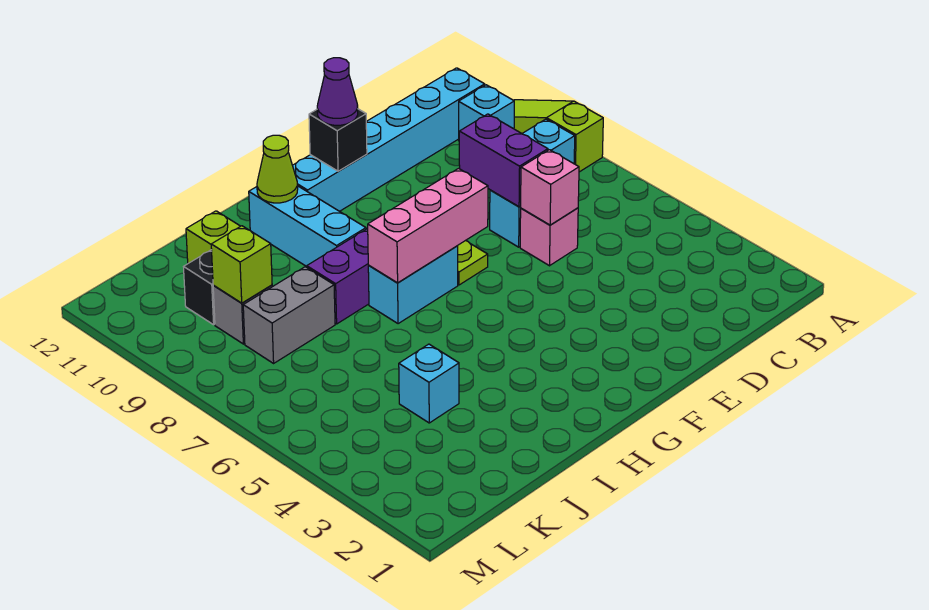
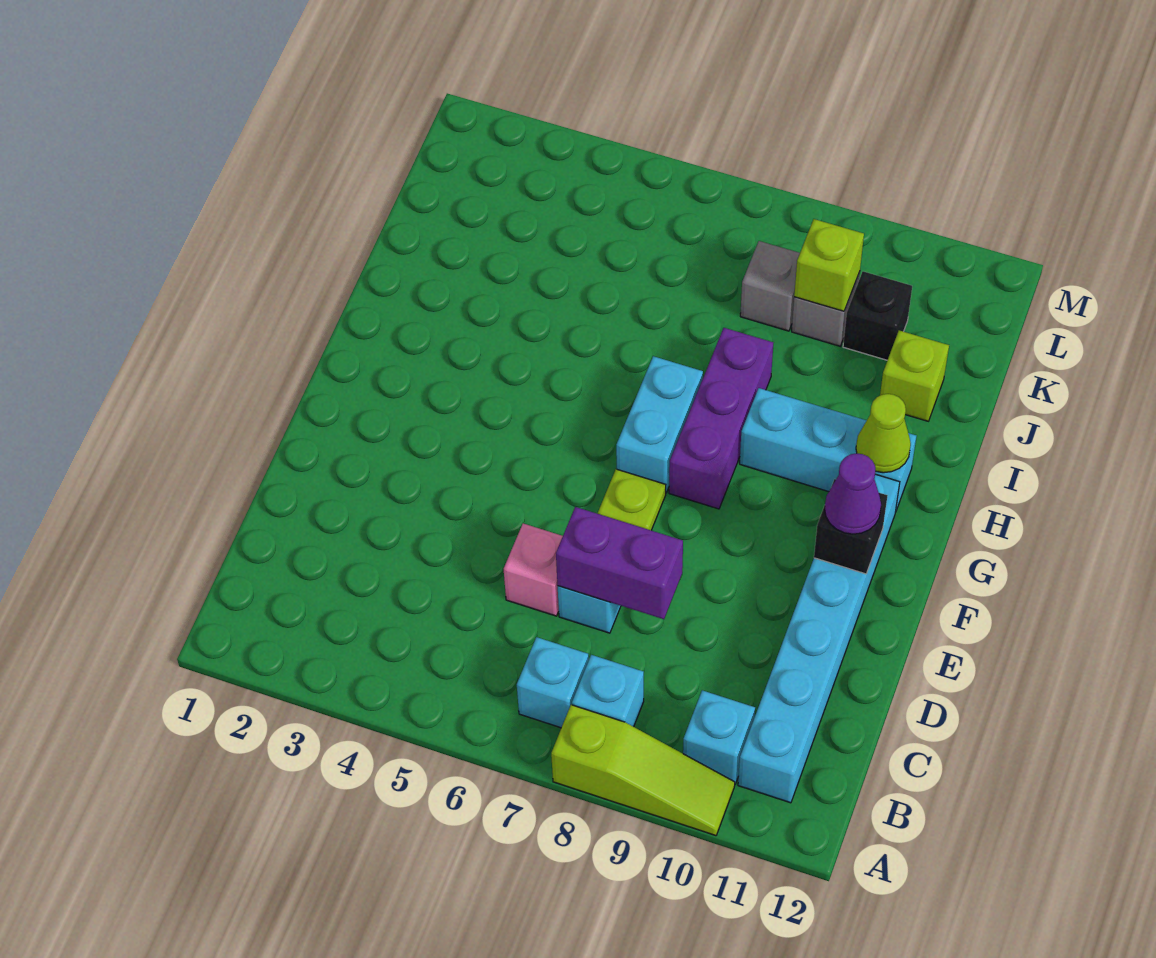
pink 1x1 brick [521,150,579,225] -> none
pink 1x3 brick [368,169,488,283] -> none
cyan 1x1 brick [399,344,459,423] -> cyan 1x1 brick moved to [517,637,589,728]
grey 1x2 brick [243,267,335,363] -> grey 1x1 brick [740,241,800,331]

